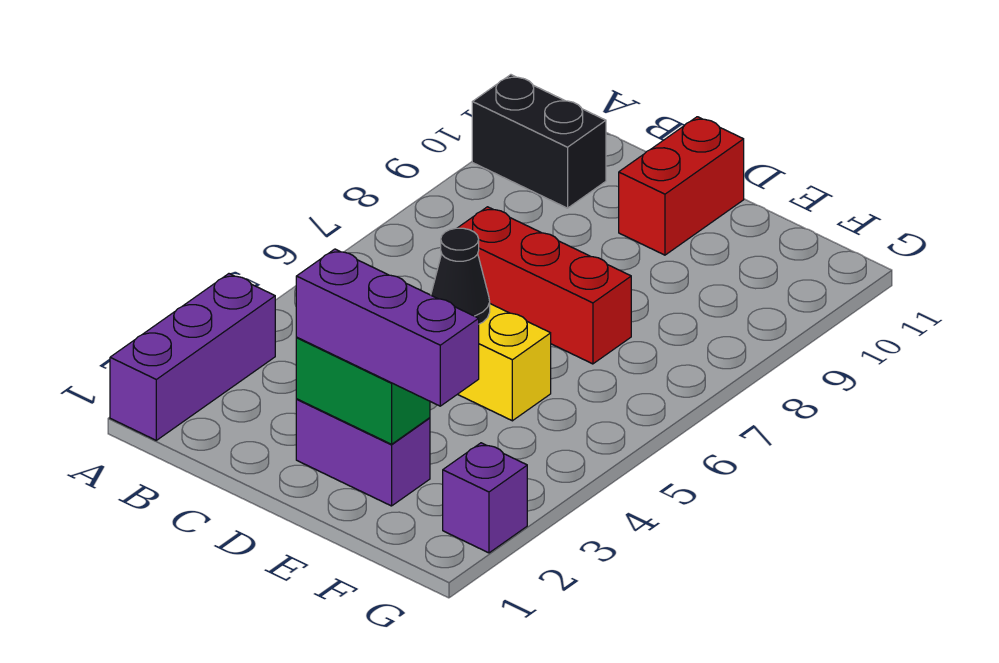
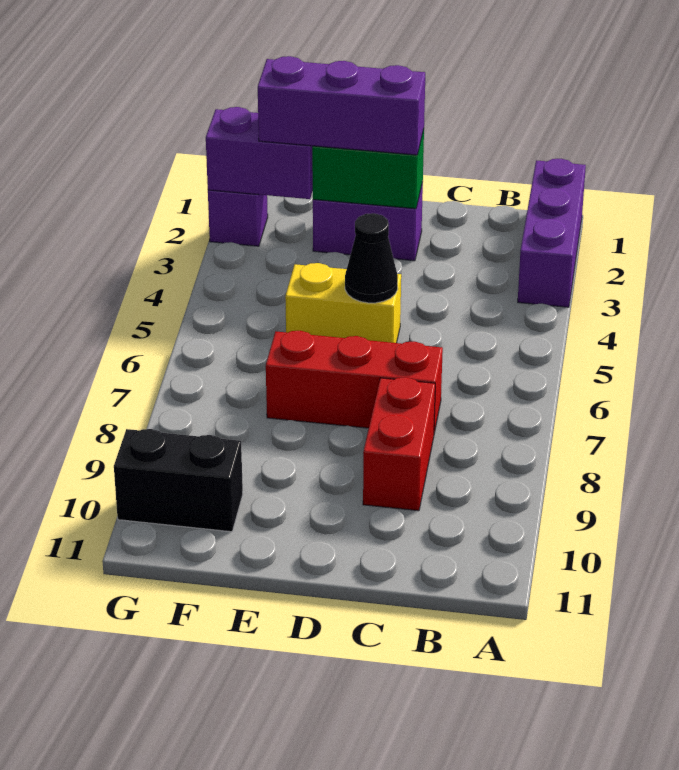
black 1x2 brick [472,75,606,208] -> black 1x2 brick moved to [114,429,243,532]
red 1x2 brick [619,117,744,255] -> red 1x2 brick moved to [363,377,435,511]
none -> purple 1x2 brick [206,107,313,199]

